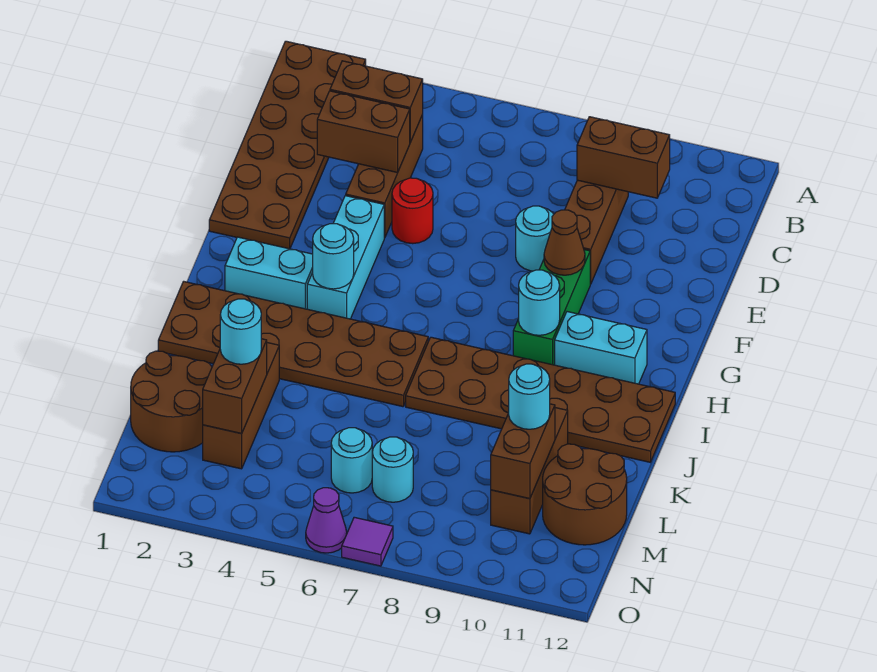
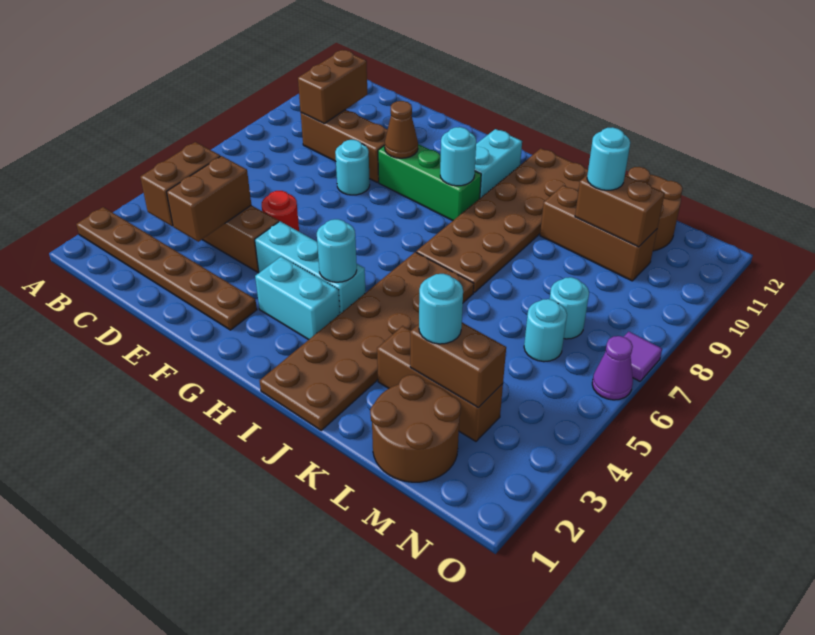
brown 2x6 plate [209,41,366,249] -> brown 1x6 plate [76,207,257,330]
cyan 1x2 brick [225,237,313,309] -> cyan 1x2 brick turned to [255,256,340,340]

